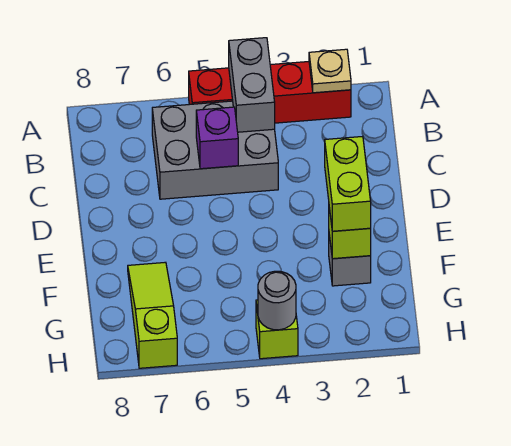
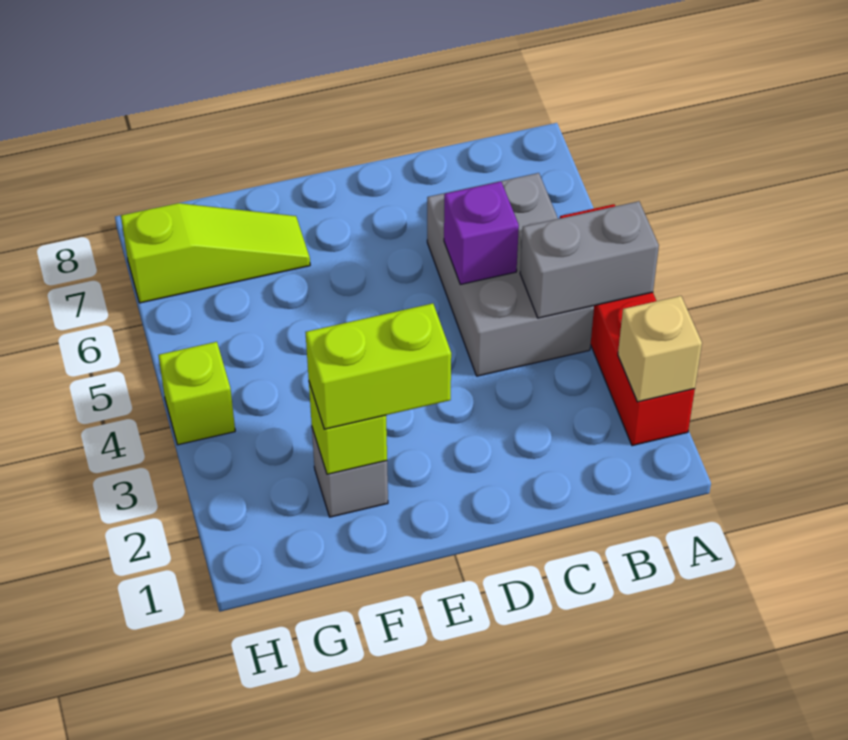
tan 1x1 plate [309,49,351,93] -> tan 1x1 brick [618,296,702,402]
grey 1x1 round brick [258,271,296,330] -> none

